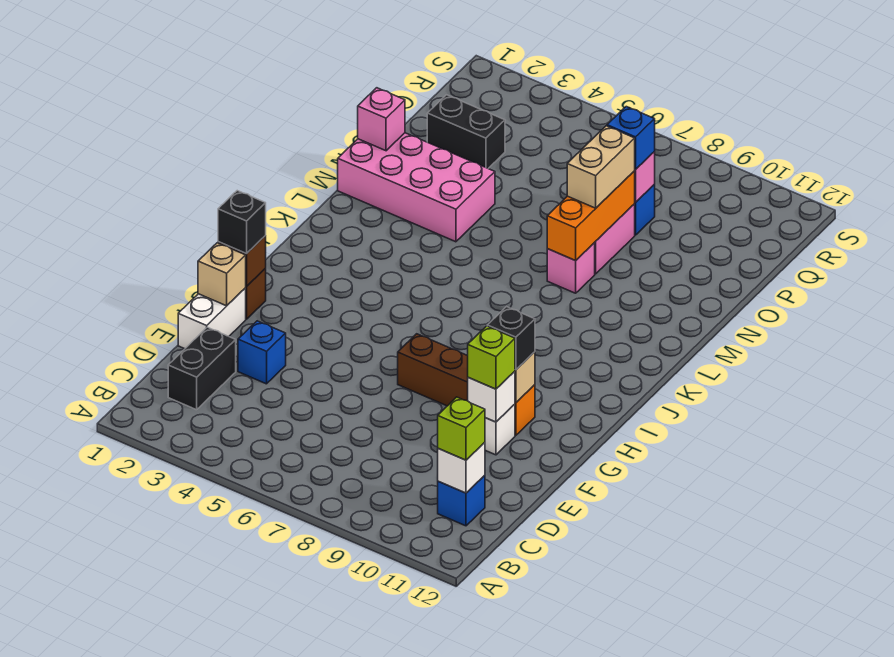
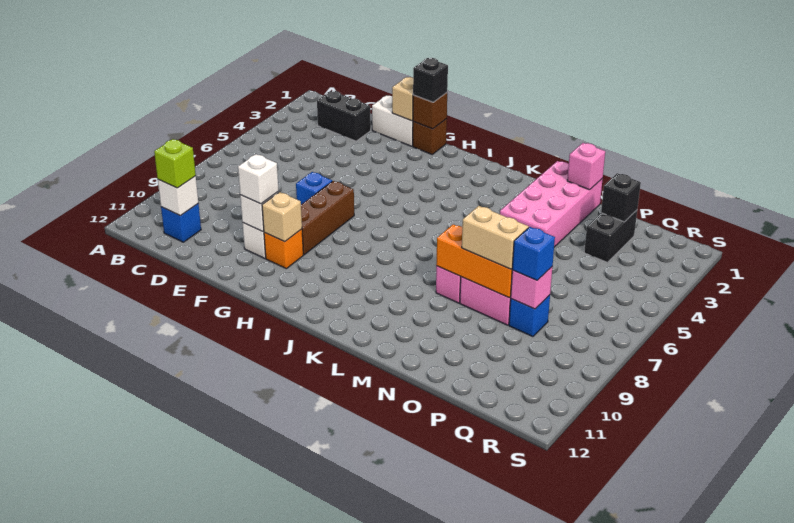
blue 1x1 brick [238,321,286,384] -> blue 1x1 brick moved to [296,172,332,204]
lime 1x1 brick [468,326,515,389] -> white 1x1 brick [238,154,279,204]
black 1x1 brick [487,307,535,370] -> black 1x1 brick moved to [601,173,641,222]

